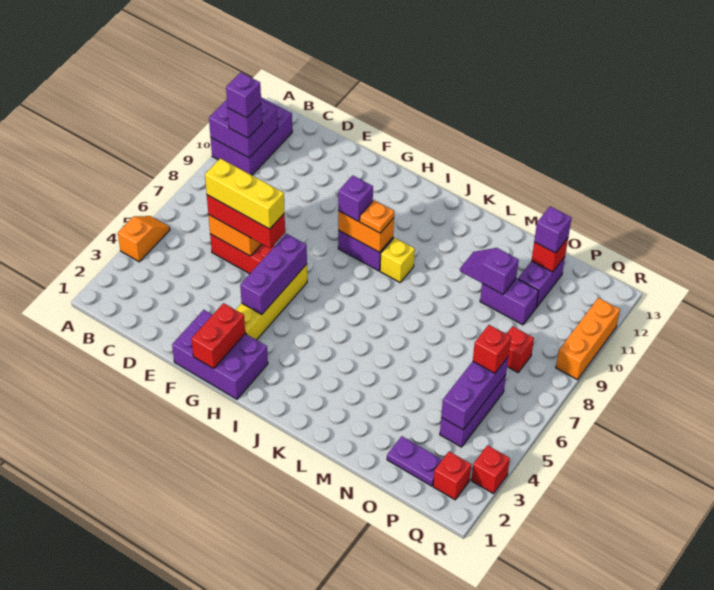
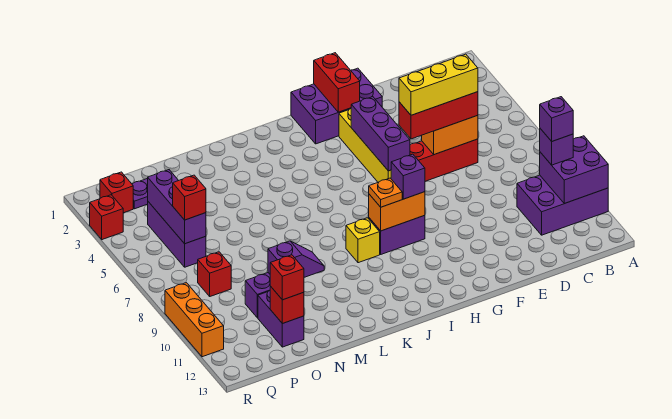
orange 1x2 slope [118,216,170,262] -> none
purple 2x3 brick [211,97,292,175] -> purple 2x3 brick turned to [517,175,608,235]
purple 1x1 brick [534,206,572,253] -> red 1x1 brick [270,255,304,300]

